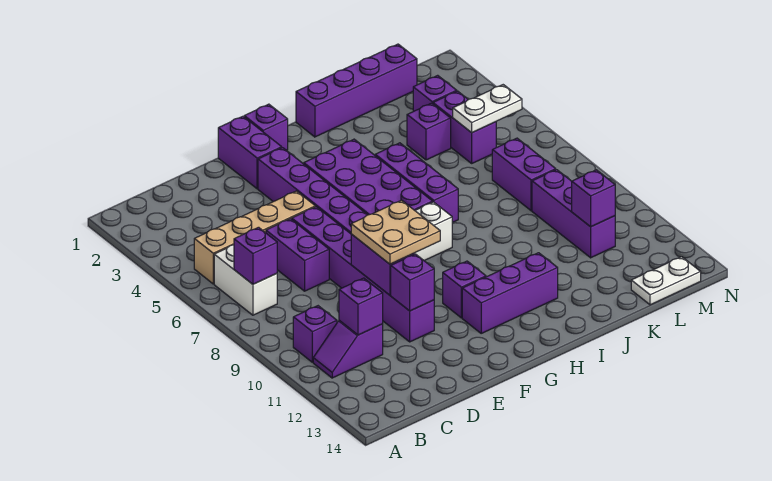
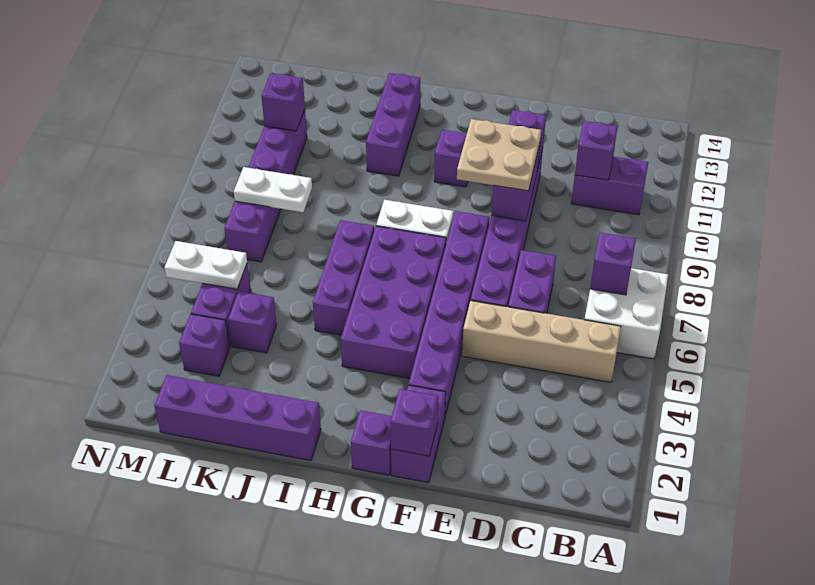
white 1x2 brick [214,245,277,315] -> white 2x2 brick [585,268,668,359]
purple 1x1 brick [293,306,337,362] -> purple 1x1 brick moved to [391,389,438,456]
purple 1x2 slope [313,320,383,378] -> purple 1x2 brick [571,157,648,215]
purple 1x3 brick [462,253,558,333] -> purple 1x3 brick turned to [366,73,420,176]
white 1x2 plate [631,257,701,305] -> white 1x2 plate moved to [234,167,312,212]

